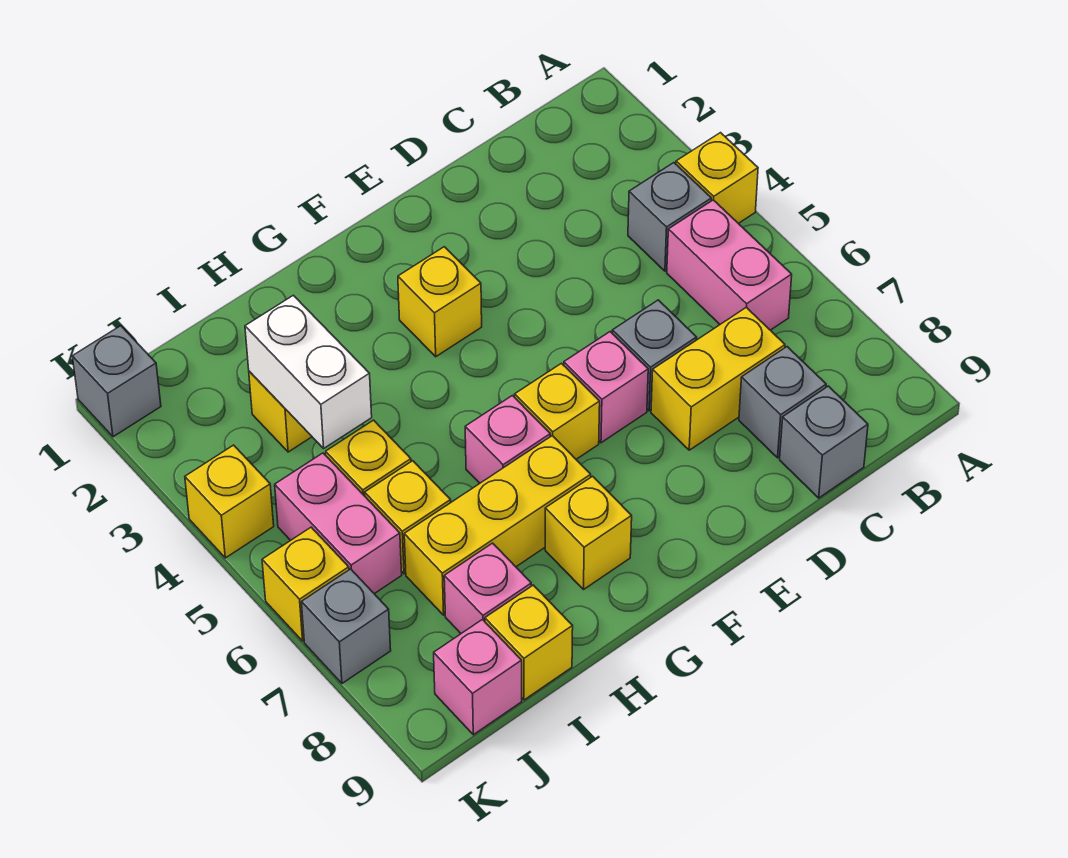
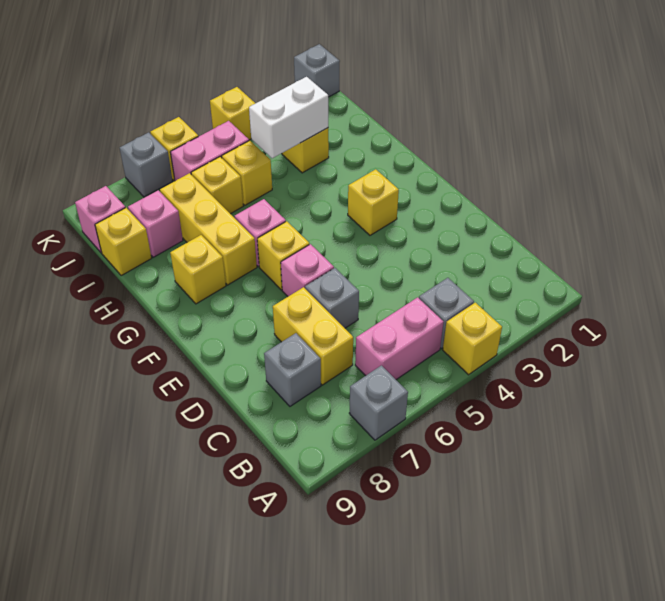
grey 1x1 brick [780,386,868,498] -> grey 1x1 brick moved to [349,365,408,440]

